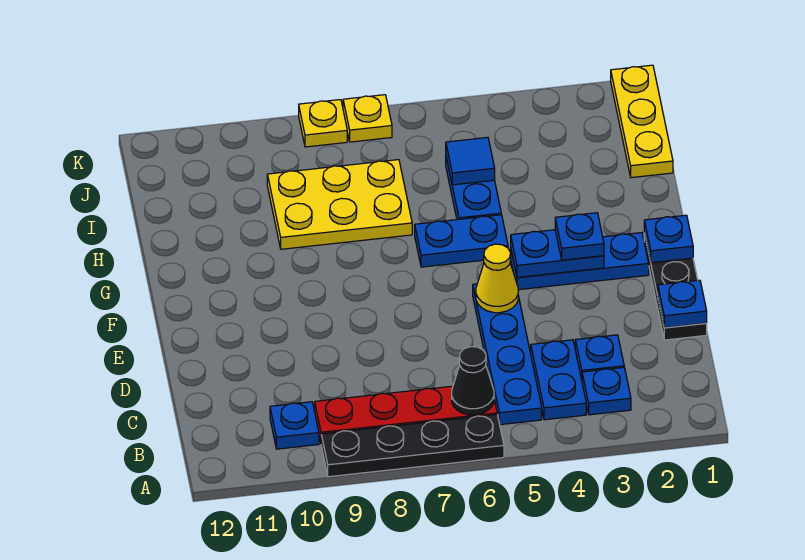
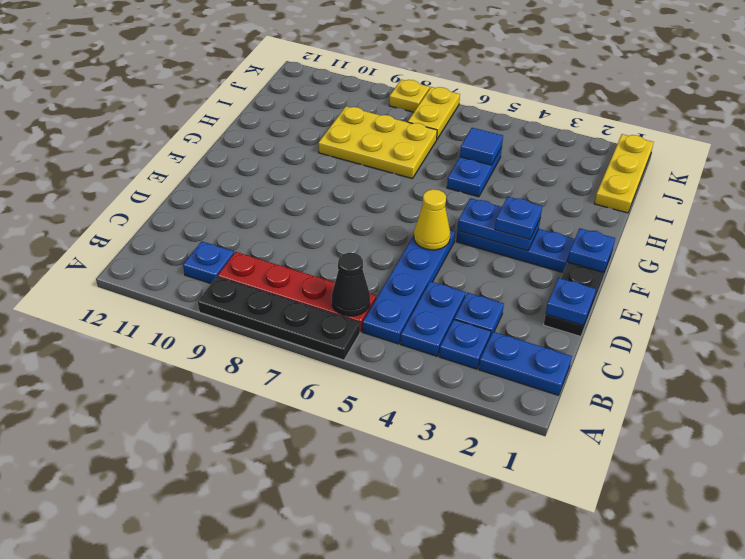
blue 1x2 plate [415,215,508,267] -> blue 1x2 plate moved to [479,332,572,395]
yellow 1x1 plate [343,95,392,142] -> yellow 1x2 plate [408,87,460,139]

